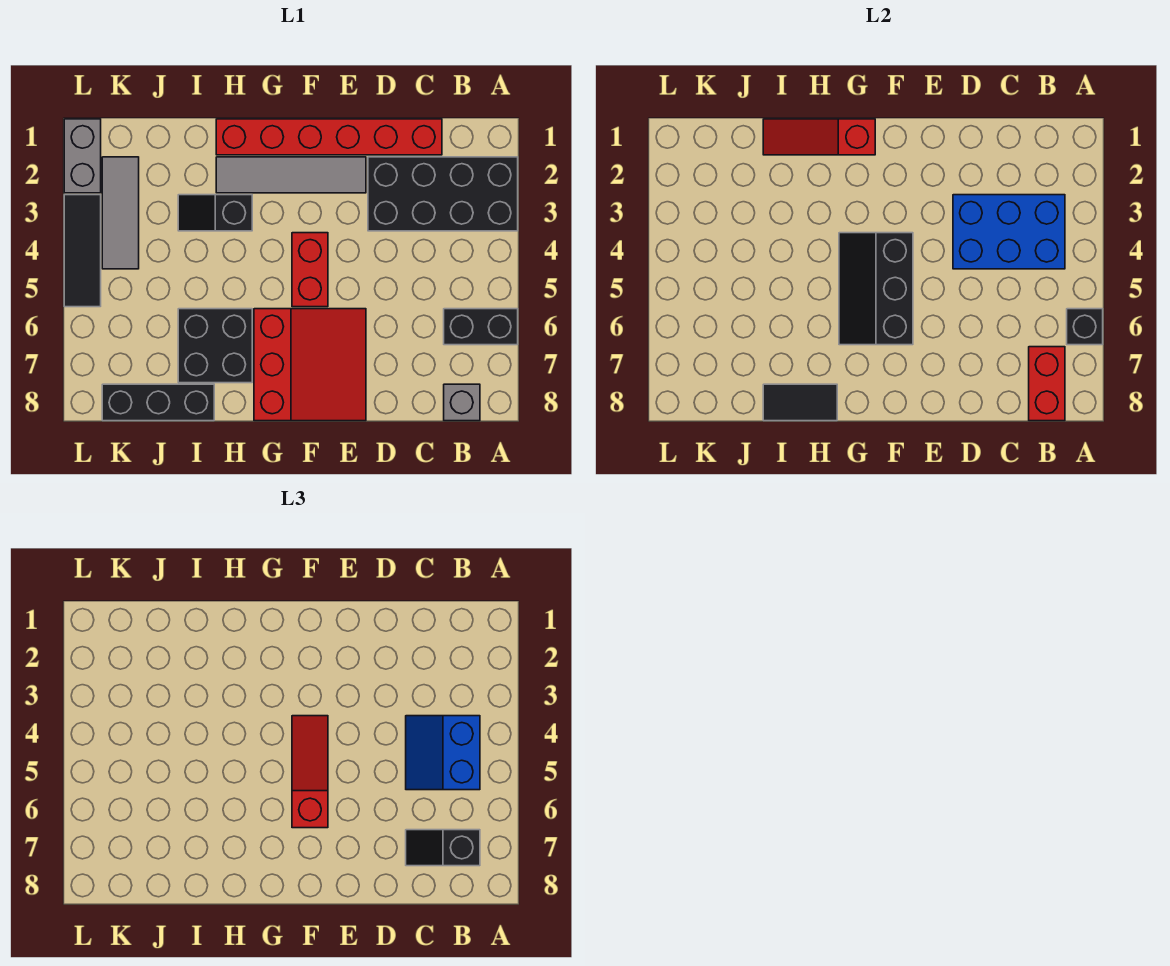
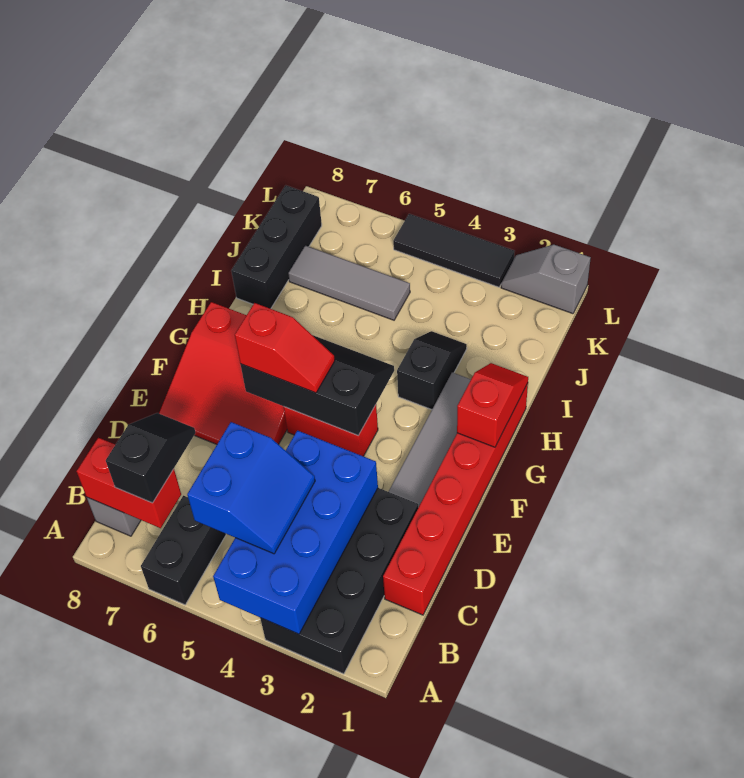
black 1x1 brick [1067,309,1103,345] -> none
blue 2x3 brick [953,195,1065,269] -> blue 2x4 brick [213,430,378,634]
blue 2x2 slope [406,716,480,790] -> blue 2x2 slope turned to [187,422,315,554]
red 1x3 slope [292,716,328,828] -> red 1x2 slope [235,303,335,393]
red 1x3 slope [763,119,875,155] -> red 1x2 slope [457,363,528,447]
black 2x2 brick [178,309,252,383] -> none
black 1x2 tile [763,384,837,421] -> none
grey 1x3 tile [102,157,139,269] -> grey 1x3 tile moved to [288,245,410,320]
grey 1x2 brick [64,119,101,193] -> grey 1x2 slope [501,245,591,314]

